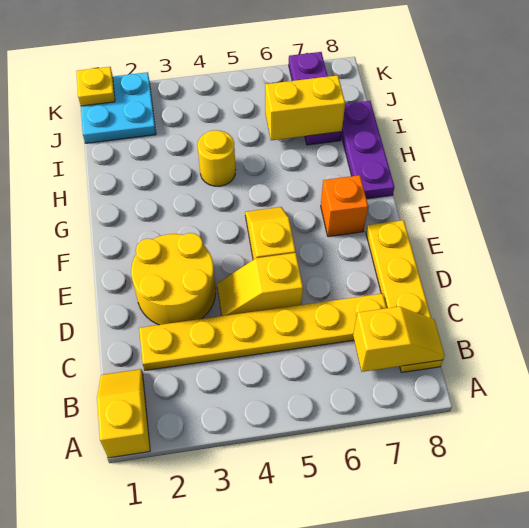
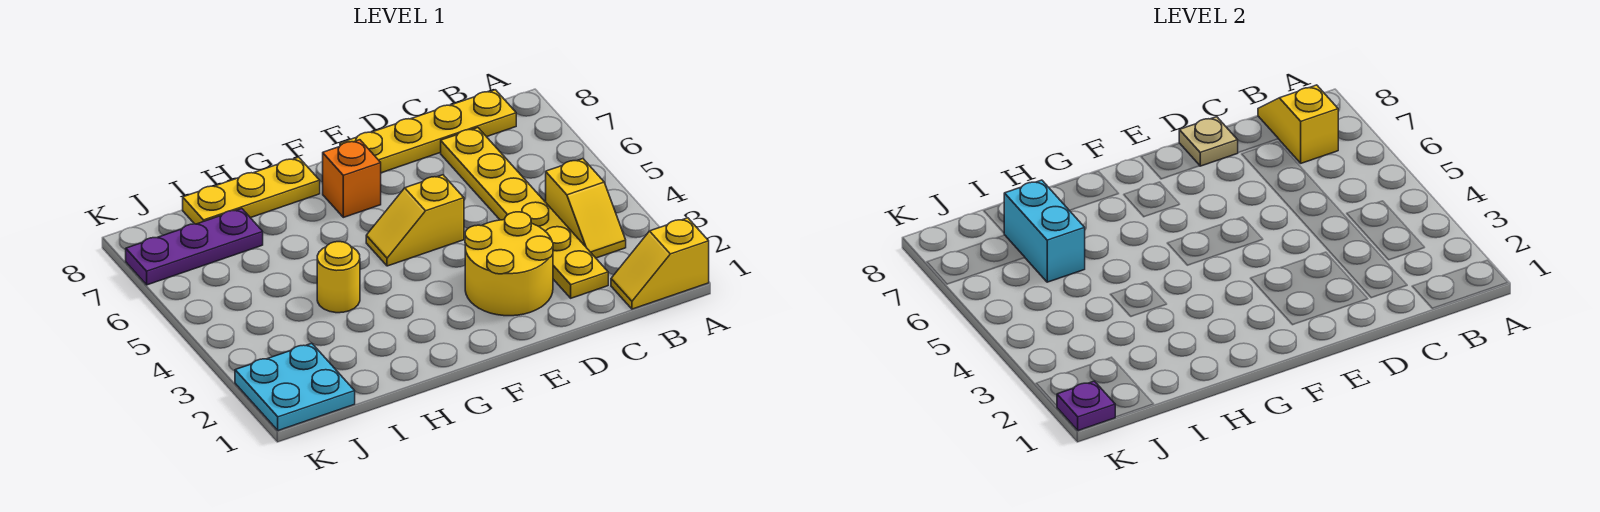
yellow 1x2 slope [217,253,303,316] -> yellow 1x2 slope moved to [546,159,626,258]
none -> tan 1x1 plate [1179,117,1238,166]
purple 1x3 plate [341,101,394,199] -> yellow 1x3 plate [183,157,320,224]
yellow 1x2 brick [265,75,345,140] -> cyan 1x2 brick [1004,180,1085,282]
yellow 1x1 plate [76,67,115,106] -> purple 1x1 plate [1057,381,1115,431]

